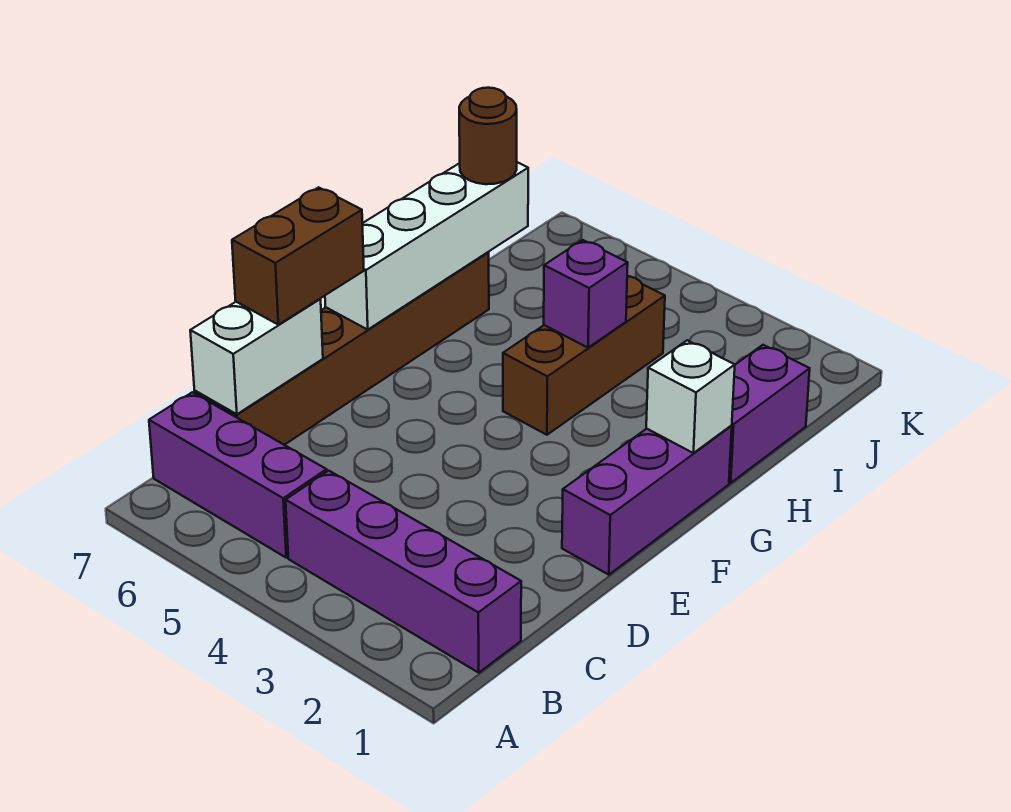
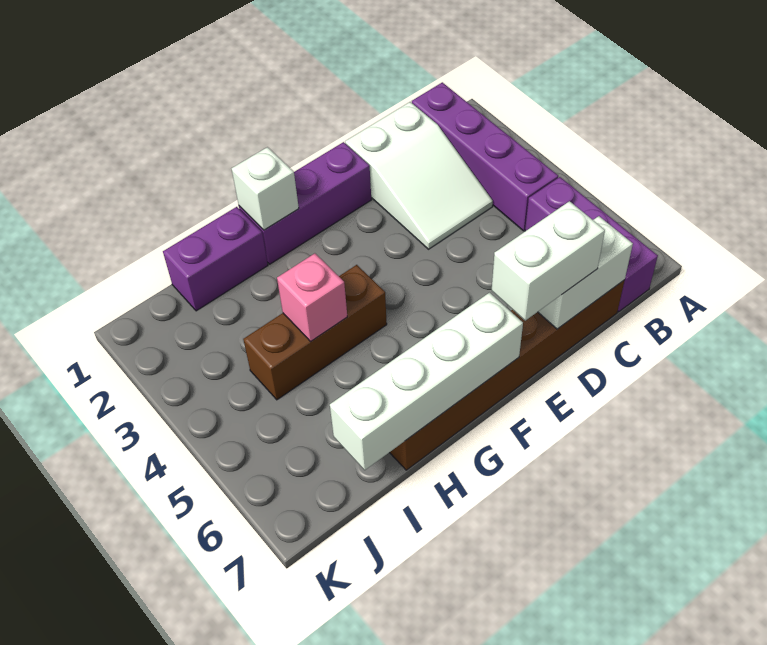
none -> white 2x3 slope [345,102,493,249]
brown 1x2 brick [232,187,364,325] -> white 1x2 brick [492,201,605,321]
purple 1x1 brick [544,240,628,348] -> pink 1x1 brick [277,253,347,341]
brown 1x1 round brick [459,88,517,184] -> none

